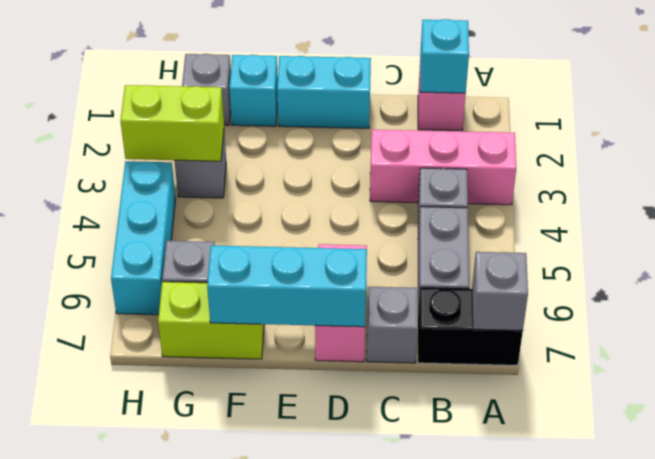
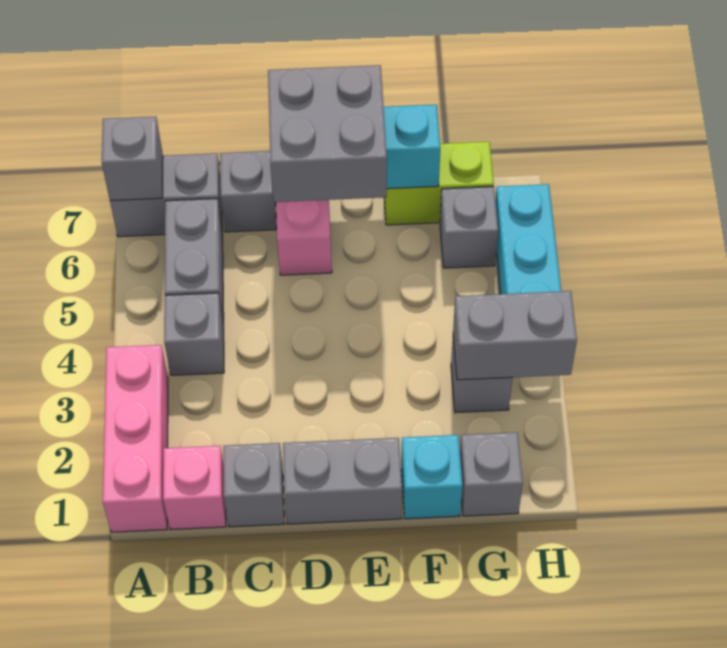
pink 1x3 brick [370,130,516,205] -> pink 1x3 brick turned to [103,345,168,532]
black 1x2 brick [418,288,523,365] -> grey 1x2 brick [110,153,223,237]
cyan 1x1 brick [420,19,469,93] -> none
none -> grey 1x1 brick [223,443,285,527]
cyan 1x2 brick [277,56,371,128] -> grey 1x2 brick [283,438,402,524]
none -> grey 2x2 brick [268,65,387,202]
lime 1x2 brick [120,85,224,161] -> grey 1x2 brick [453,291,577,380]

